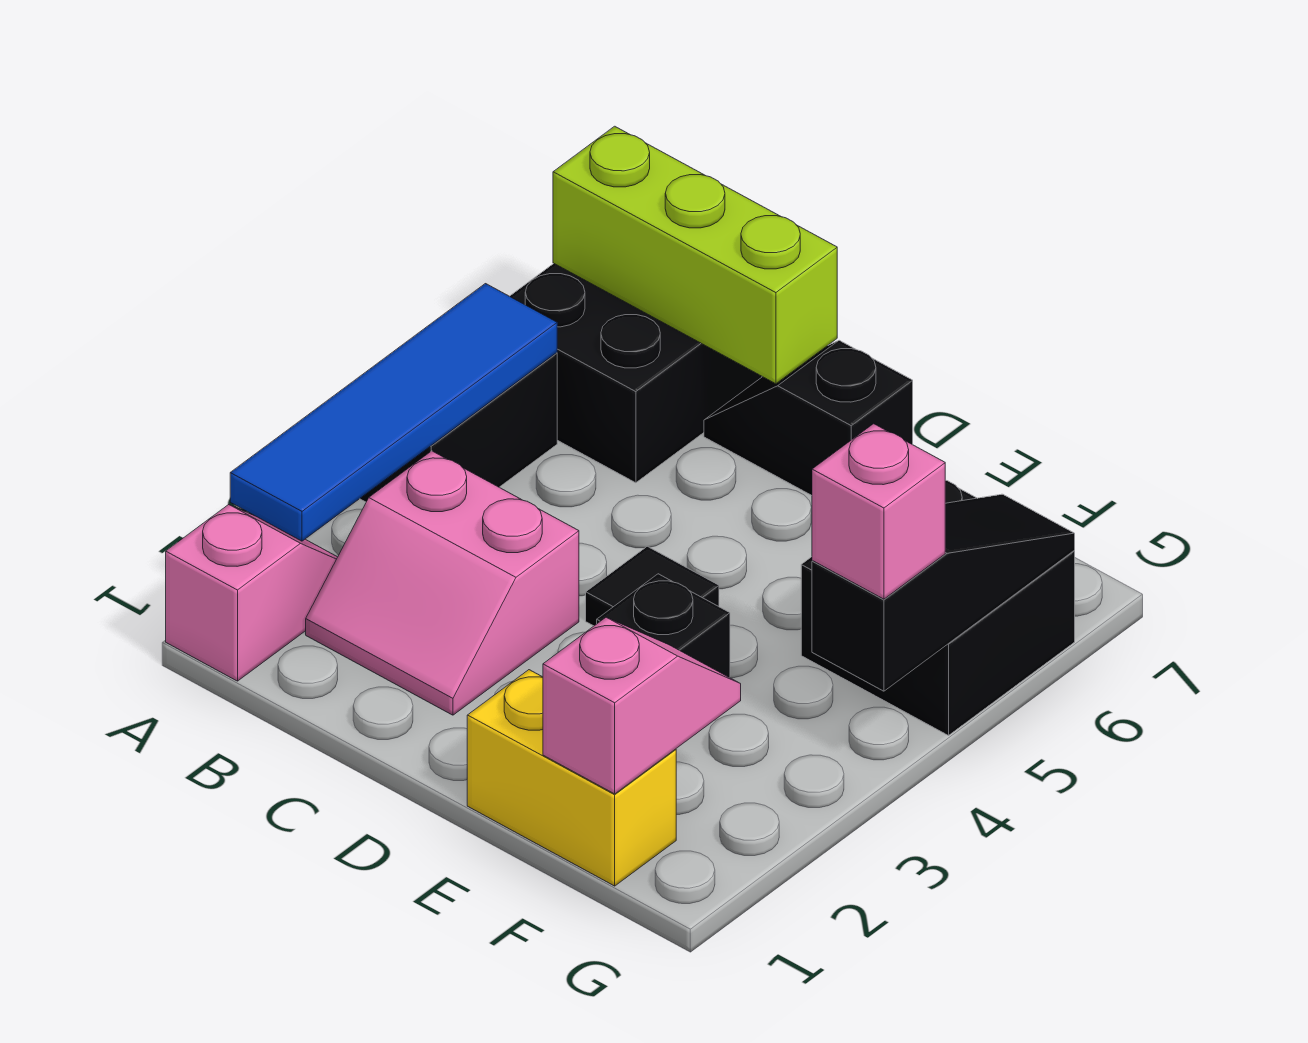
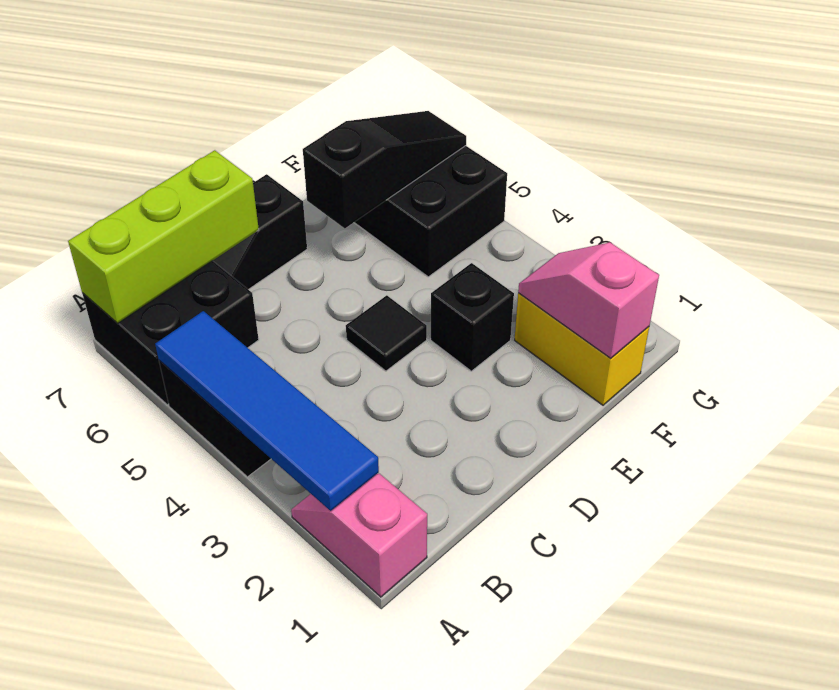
pink 2x2 slope [306,451,579,715] -> none
yellow 1x2 brick [467,670,676,886] -> yellow 1x2 brick turned to [515,293,649,405]
black 1x3 slope [812,494,1075,691] -> black 1x3 slope turned to [303,111,466,228]
pink 1x1 brick [812,424,945,599] -> none

